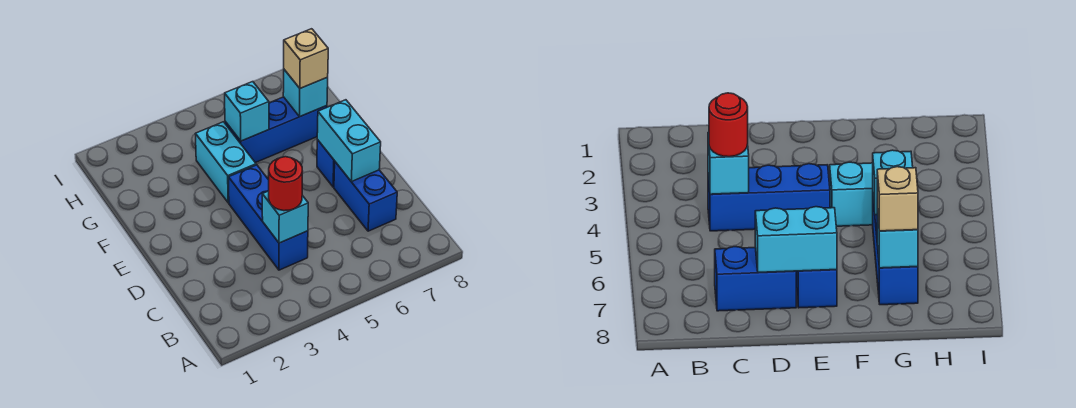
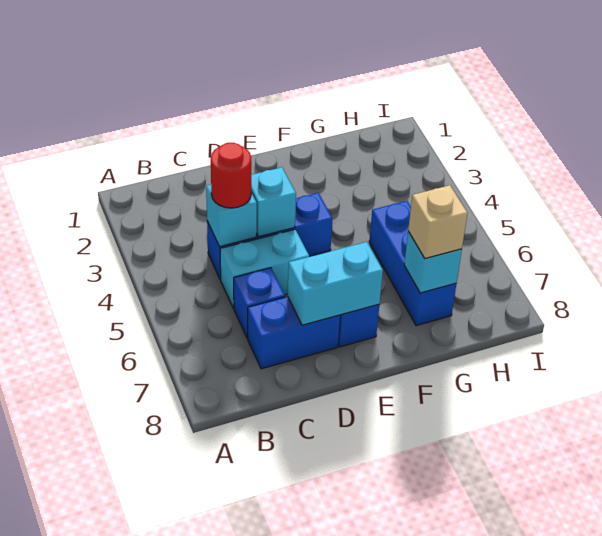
none -> blue 1x1 brick [234,268,285,338]
cyan 1x2 brick [196,122,256,203] -> cyan 1x2 brick moved to [220,229,309,308]
cyan 1x1 brick [225,82,269,141] -> cyan 1x1 brick moved to [251,167,296,237]

